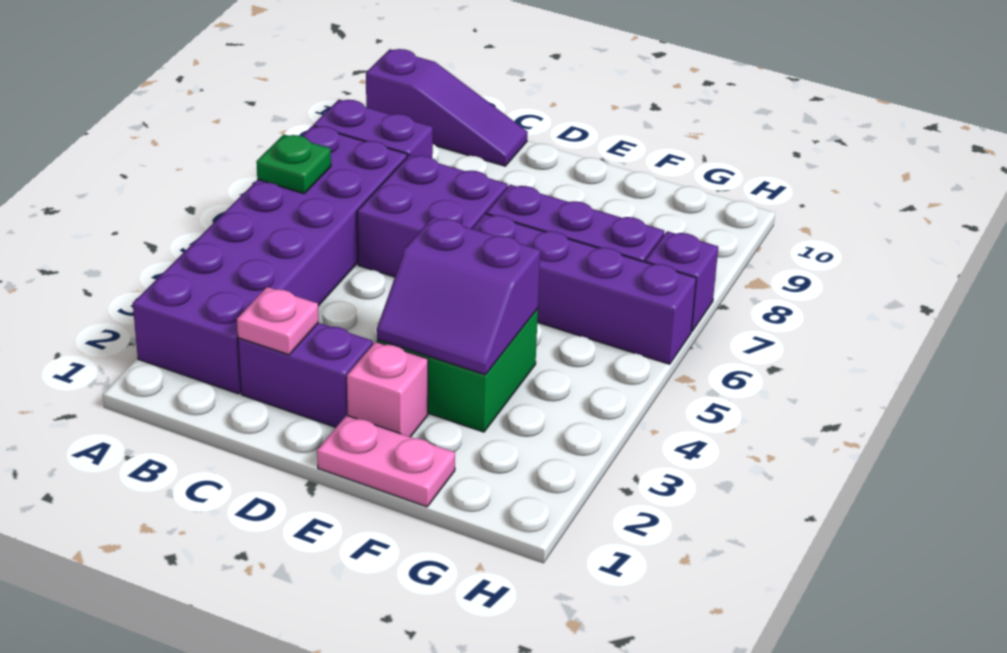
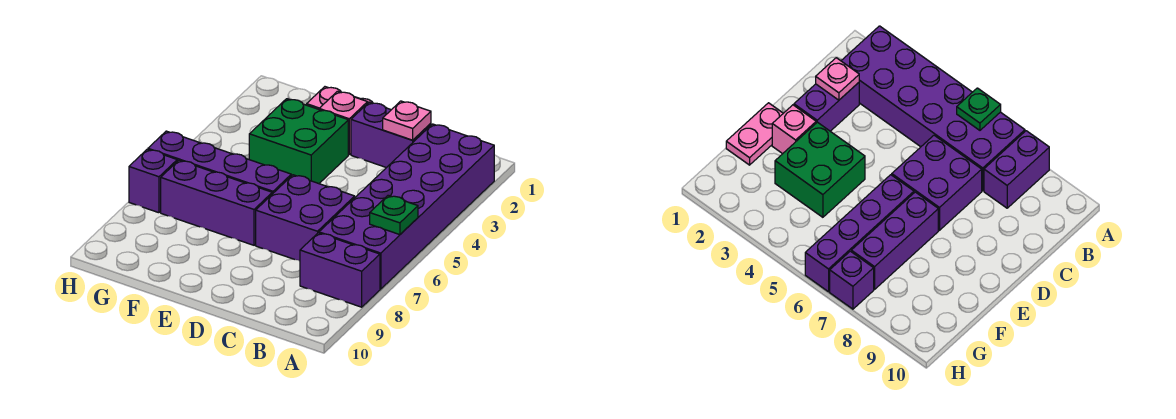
purple 1x3 slope [366,49,528,166] -> none
purple 2x2 slope [377,217,540,375] -> none

